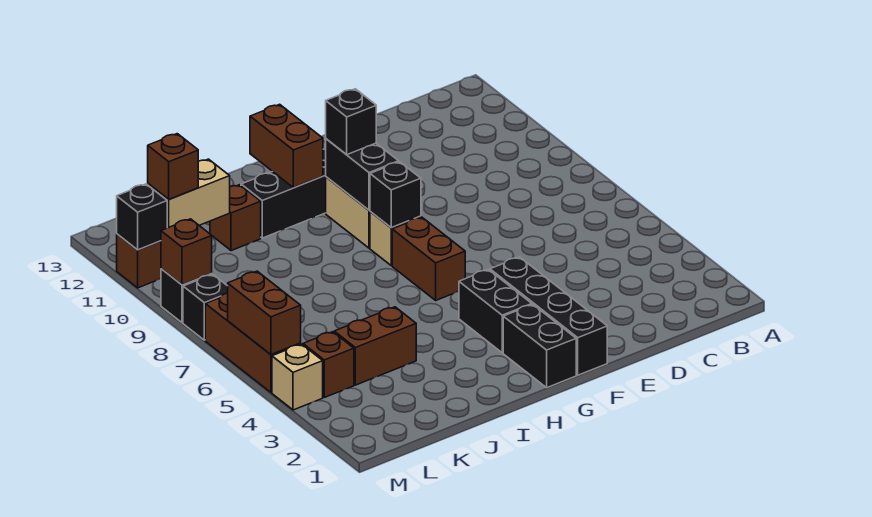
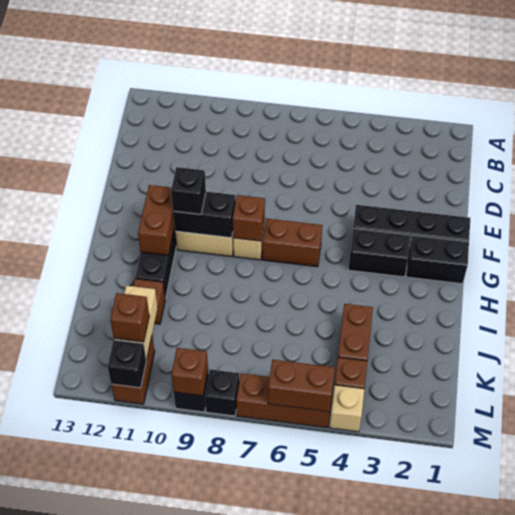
black 1x1 brick [370,162,421,227] -> brown 1x1 brick [233,195,265,241]
brown 1x2 brick [250,104,323,188] -> brown 1x2 brick turned to [138,185,175,255]

